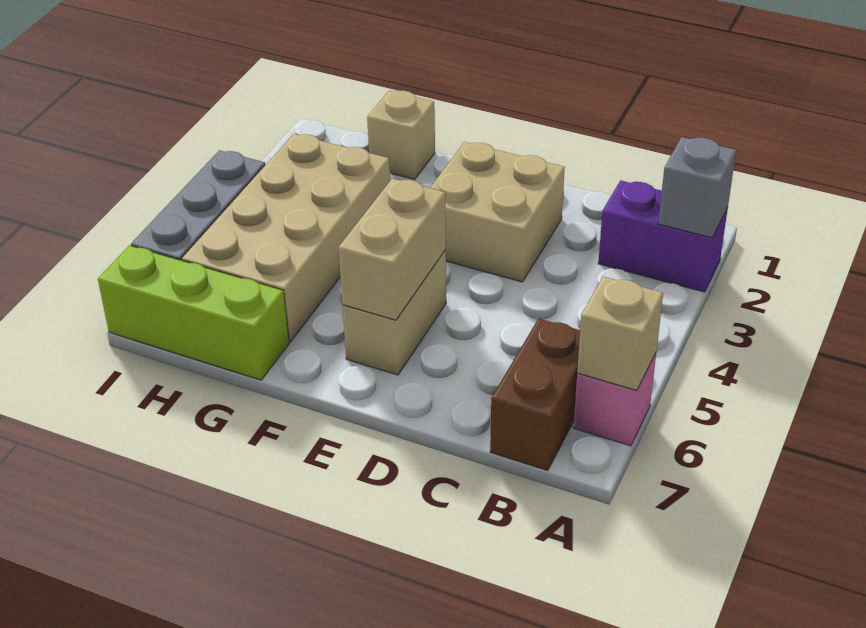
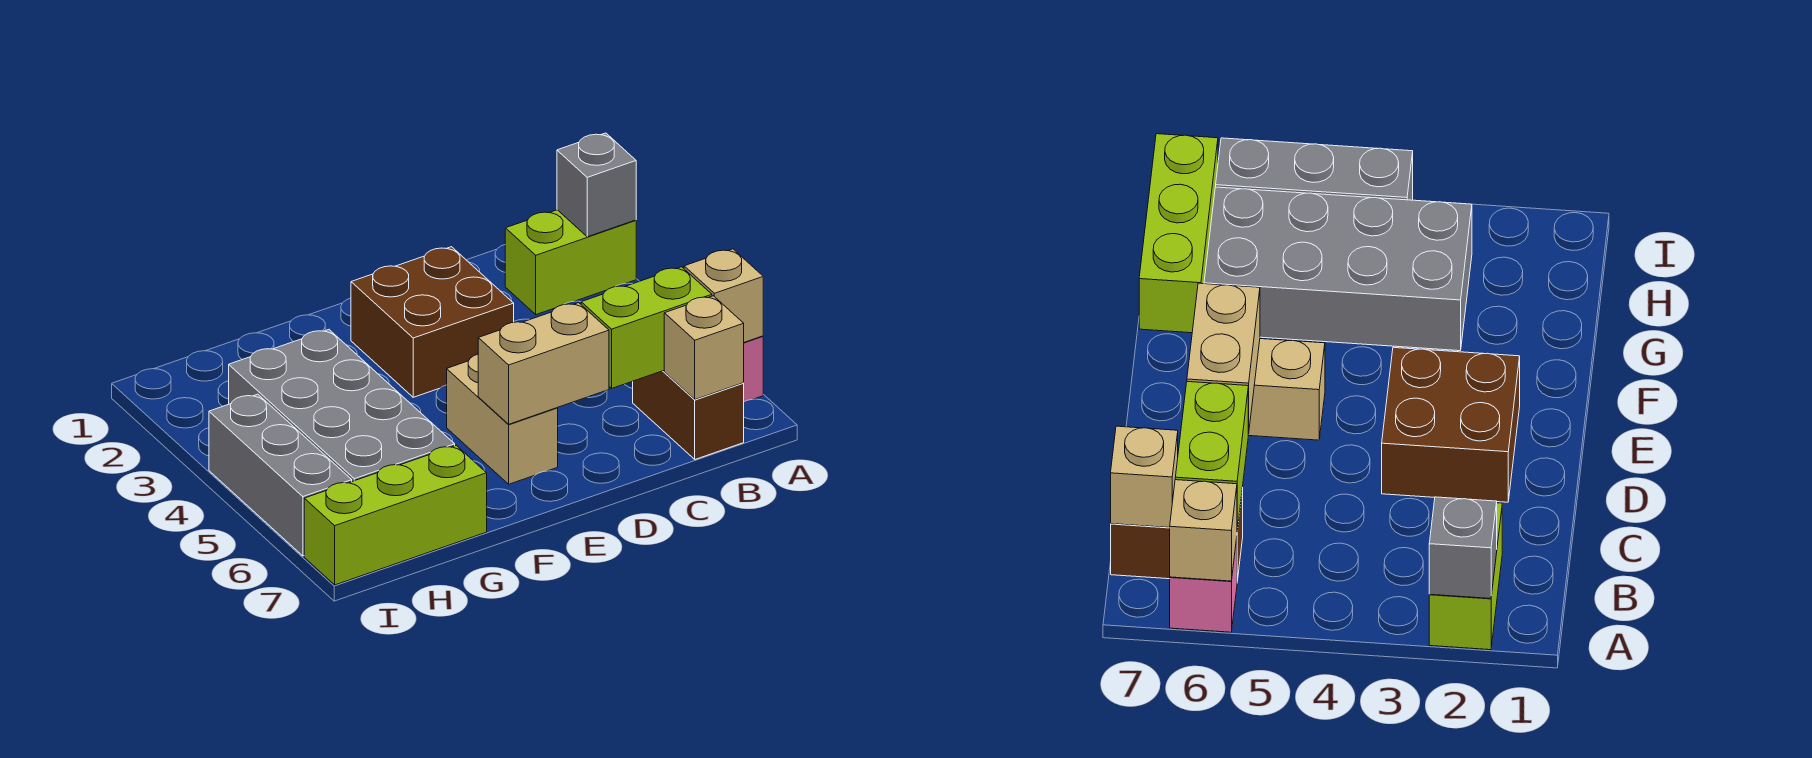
purple 1x2 brick [598,180,728,292] -> lime 1x2 brick [505,210,636,315]
none -> lime 1x2 brick [581,267,712,388]
tan 2x2 brick [430,142,565,282] -> brown 2x2 brick [351,247,514,397]
tan 1x2 brick [338,179,446,320] -> tan 1x2 brick turned to [478,303,609,424]
tan 1x1 brick [367,91,435,179] -> tan 1x1 brick moved to [664,296,744,400]
tan 2x4 brick [182,134,390,342] -> grey 2x4 brick [229,330,455,481]

